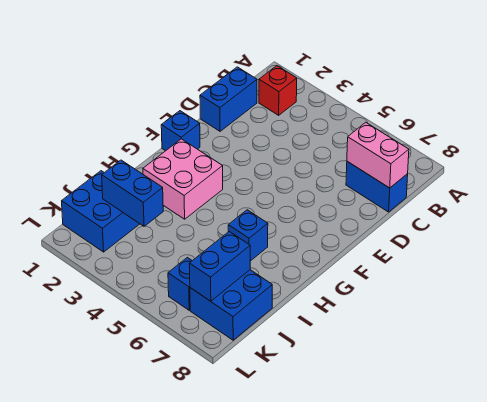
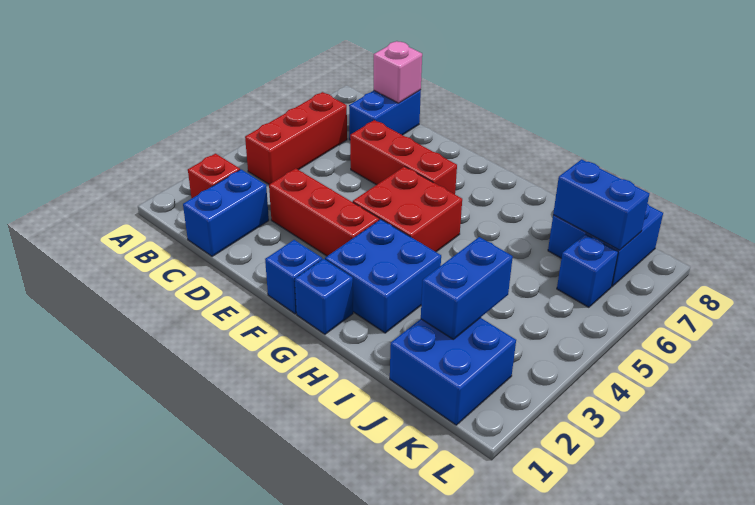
none -> red 1x3 brick [245,92,347,184]
blue 1x2 brick [200,67,257,131] -> blue 1x2 brick turned to [183,169,269,256]
pink 1x2 brick [347,122,409,188] -> pink 1x1 brick [374,41,422,103]
none -> red 1x3 brick [269,168,379,256]
none -> red 1x3 brick [350,120,457,194]
none -> red 2x2 brick [353,167,462,252]
pink 2x2 brick [143,139,223,219] -> blue 2x2 brick [325,219,441,333]
blue 1x1 brick [228,210,268,261] -> blue 1x1 brick moved to [295,259,353,334]

